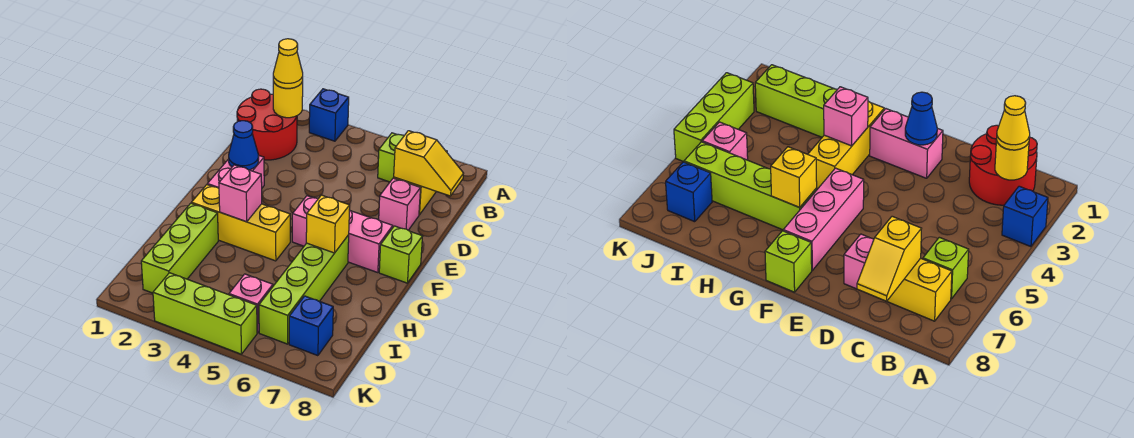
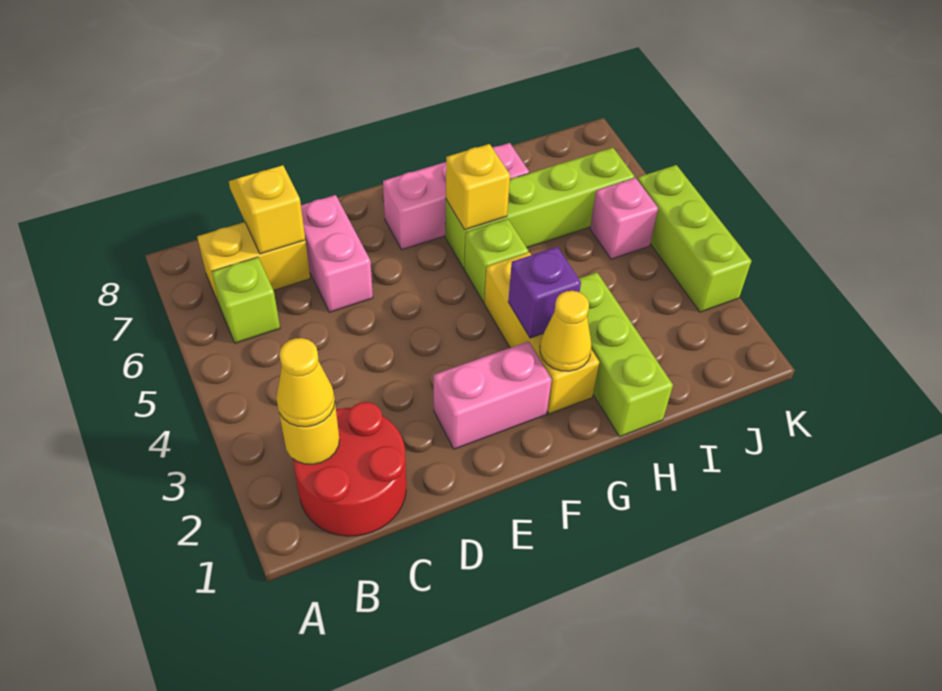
blue 1x1 brick [309,89,349,141] -> none
pink 1x1 brick [379,178,421,230] -> pink 1x2 brick [301,195,373,312]
blue 1x1 cone [229,121,259,170] -> none
pink 1x3 brick [292,196,393,273] -> pink 1x3 brick turned to [383,143,529,250]
lime 1x1 brick [379,226,423,283] -> lime 1x1 brick moved to [464,219,528,302]
none -> yellow 1x1 cone [540,291,591,371]
pink 1x1 brick [219,165,262,222] -> purple 1x1 brick [508,247,581,338]
lime 1x3 brick [141,203,218,293] -> lime 1x3 brick turned to [579,273,673,437]
blue 1x1 brick [289,296,333,356] -> none

